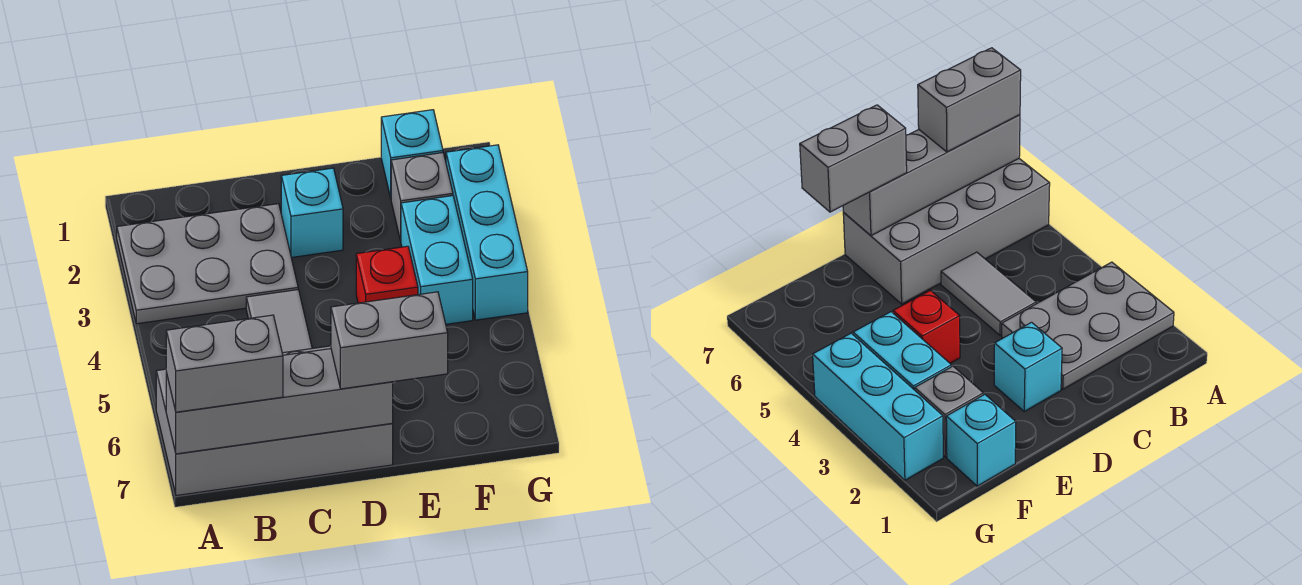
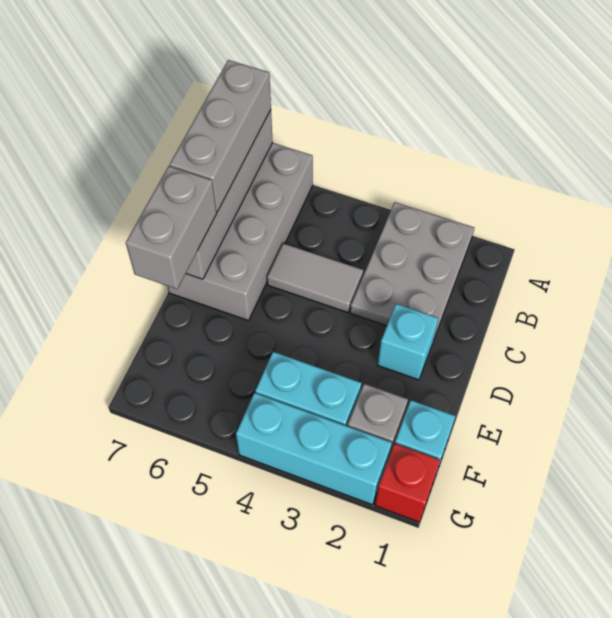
grey 1x2 brick [166,315,283,412] -> grey 1x3 brick [170,60,271,212]
red 1x1 brick [356,246,418,303] -> red 1x1 brick moved to [375,443,440,522]

